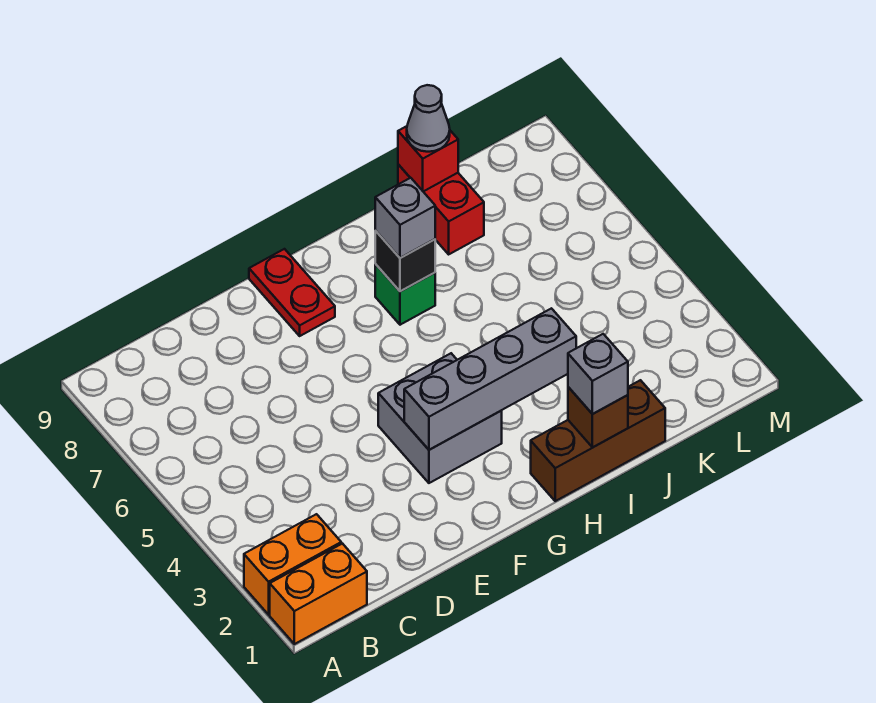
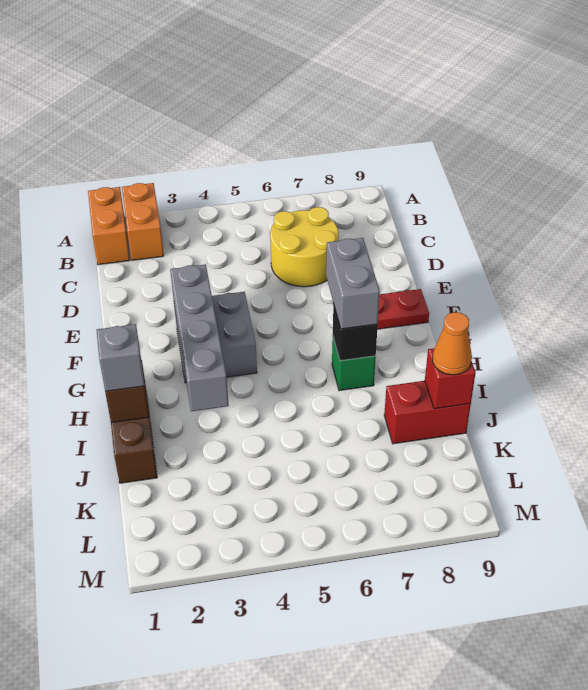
none -> yellow 2x2 round brick [270,207,339,287]
grey 1x1 brick [375,178,435,258] -> grey 1x2 brick [326,238,380,329]
grey 1x1 cone [407,85,450,152] -> orange 1x1 cone [432,312,472,375]

